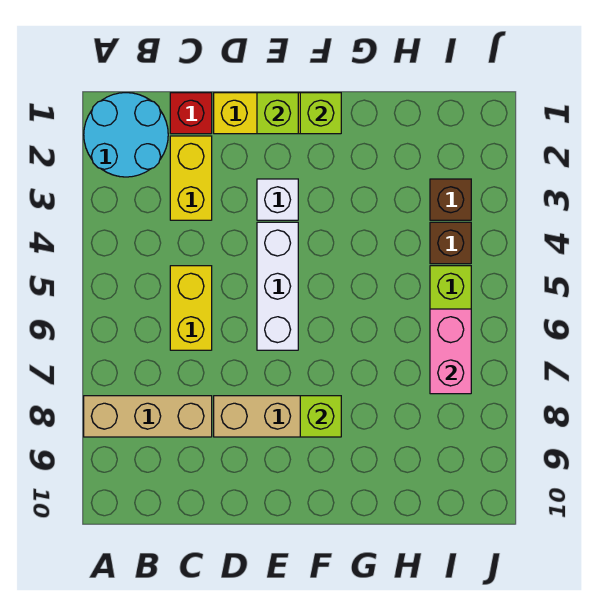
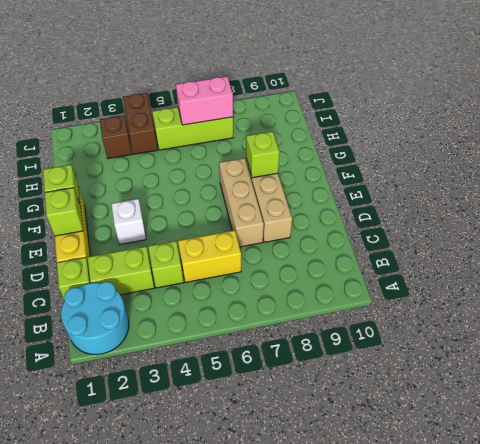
tan 1x3 brick [84,396,212,437] -> tan 1x3 brick moved to [219,158,264,247]
red 1x1 brick [170,93,212,134] -> lime 1x1 brick [57,257,91,300]
yellow 1x2 brick [170,136,212,220] -> lime 1x2 brick [88,246,154,295]
none -> lime 1x1 brick [148,241,184,288]
white 1x3 brick [257,222,298,350] -> none
brown 1x1 brick [430,222,471,264] -> brown 1x2 brick [123,93,158,154]

